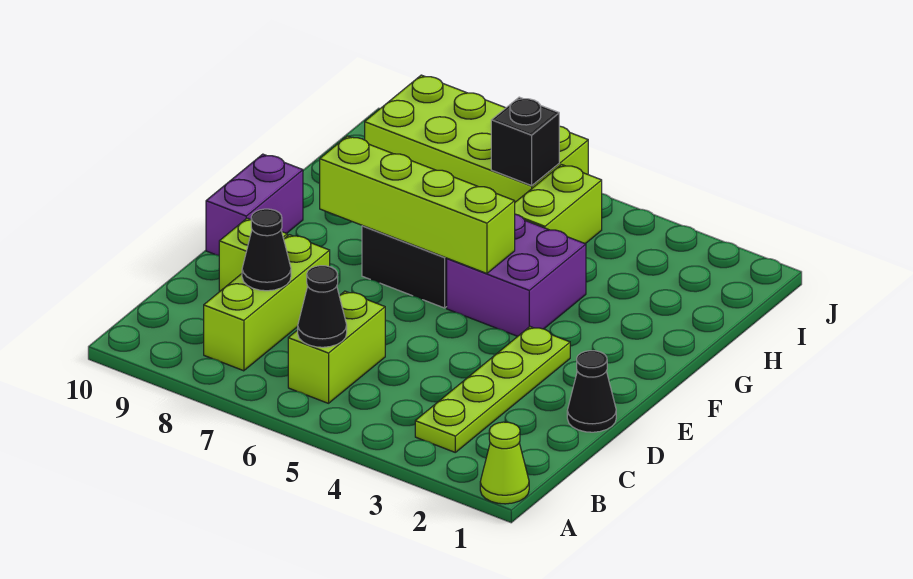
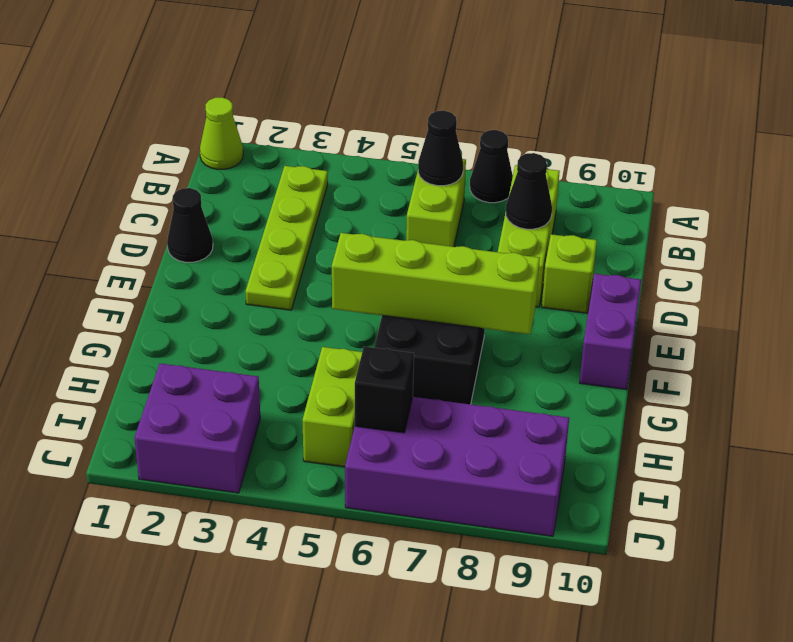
none -> black 1x1 cone [470,130,513,203]
purple 2x2 brick [447,214,586,336] -> purple 2x2 brick moved to [135,363,260,493]
lime 2x4 brick [365,75,588,202] -> purple 2x4 brick [345,397,569,536]

